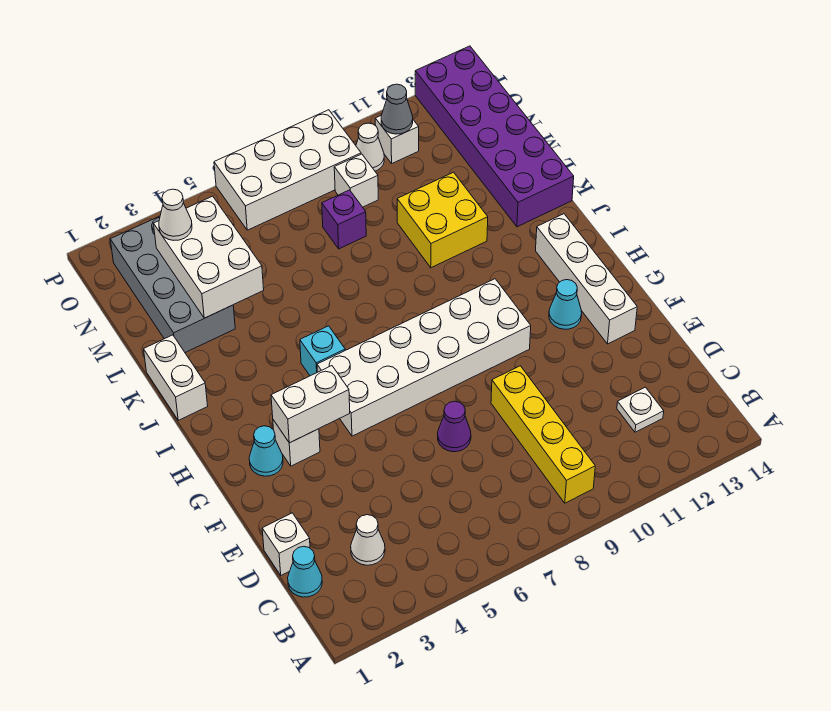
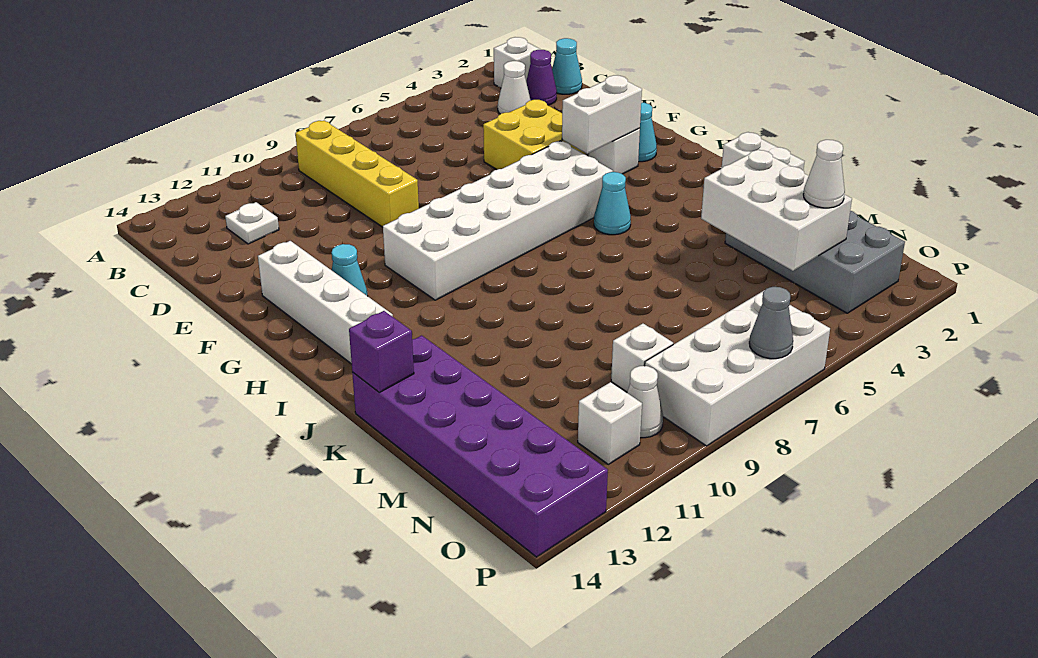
white 1x1 brick [262,513,310,575] -> white 1x1 brick moved to [494,37,540,88]
purple 1x1 cone [438,401,471,452] -> purple 1x1 cone moved to [526,50,557,105]
cyan 1x1 brick [300,326,345,376] -> cyan 1x1 cone [594,172,631,235]
yellow 2x2 brick [397,172,488,268] -> yellow 2x2 brick moved to [483,100,586,170]
purple 1x1 brick [322,190,366,249] -> purple 1x1 brick moved to [349,311,414,392]
grey 1x1 cone [381,84,413,134] -> grey 1x1 cone moved to [749,287,793,359]

